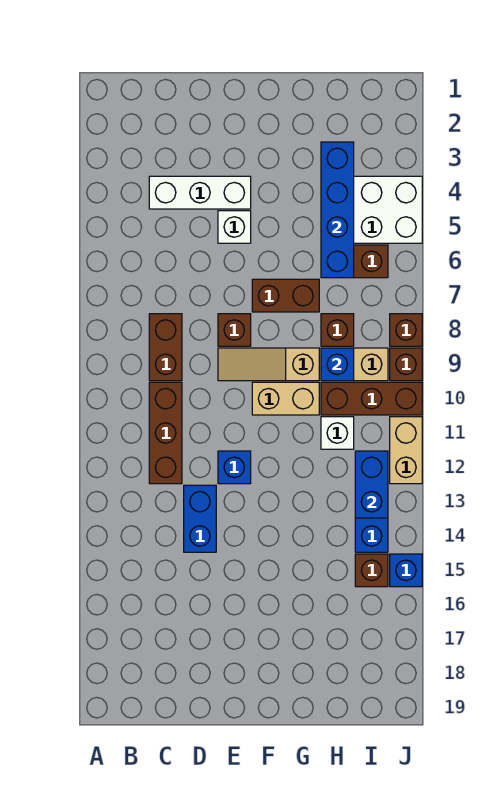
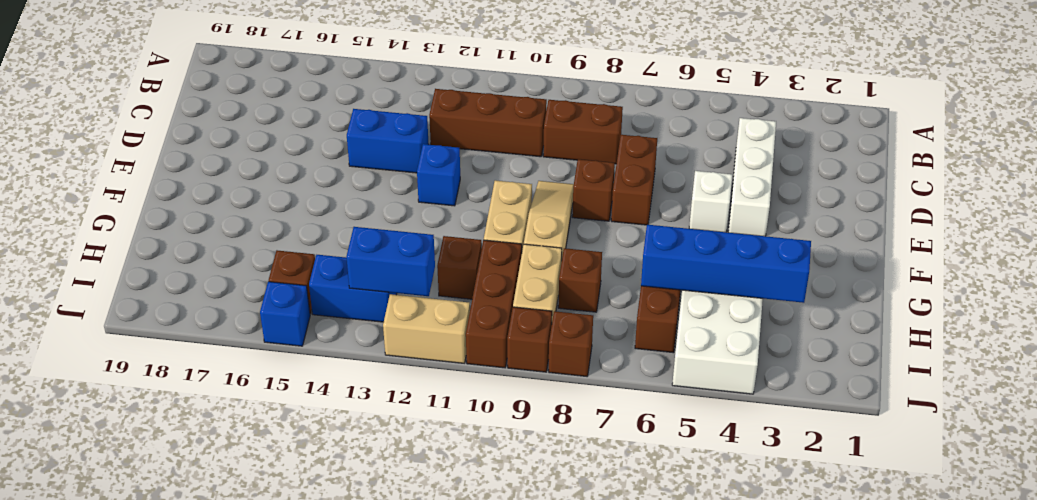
brown 1x2 brick [252,279,319,312] -> brown 1x2 brick moved to [611,135,657,225]
blue 1x1 brick [321,348,354,381] -> none
white 1x1 brick [321,417,354,449] -> brown 1x1 brick [437,236,482,299]

